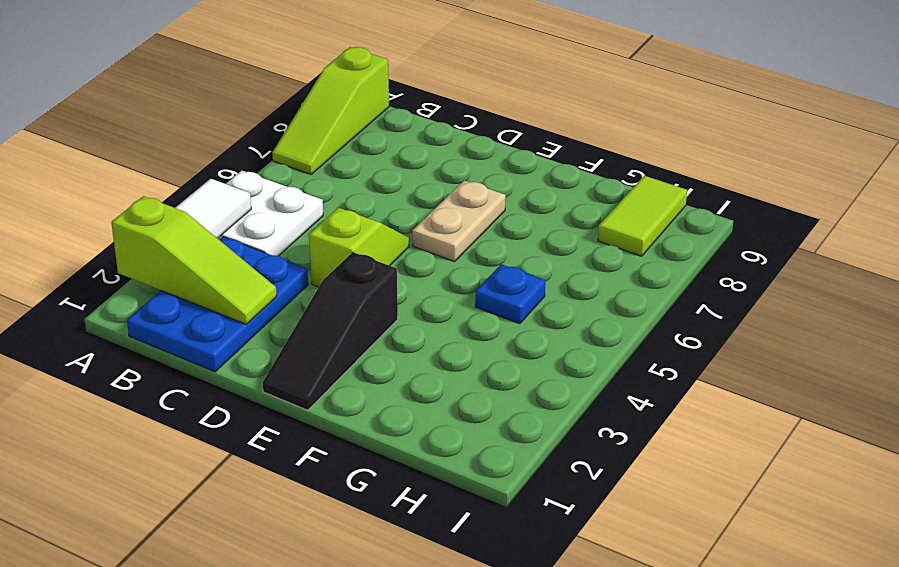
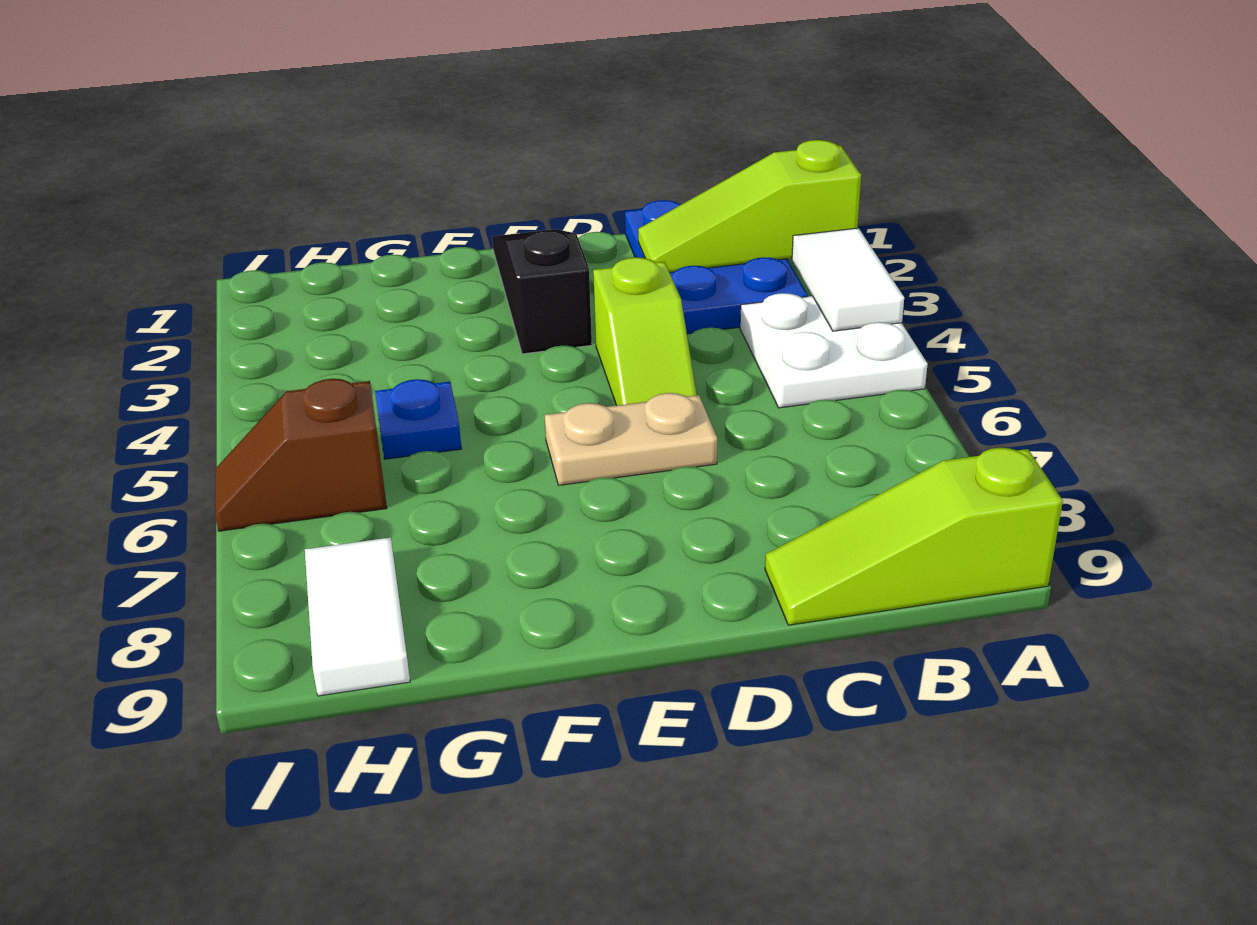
lime 1x3 slope [272,47,389,174] -> lime 1x3 slope turned to [765,448,1063,625]
tan 1x2 plate [412,180,506,262] -> tan 1x2 plate turned to [545,393,717,485]
none -> brown 1x2 slope [215,379,387,531]
lime 1x2 tile [598,176,687,256] -> white 1x2 tile [305,537,410,696]

